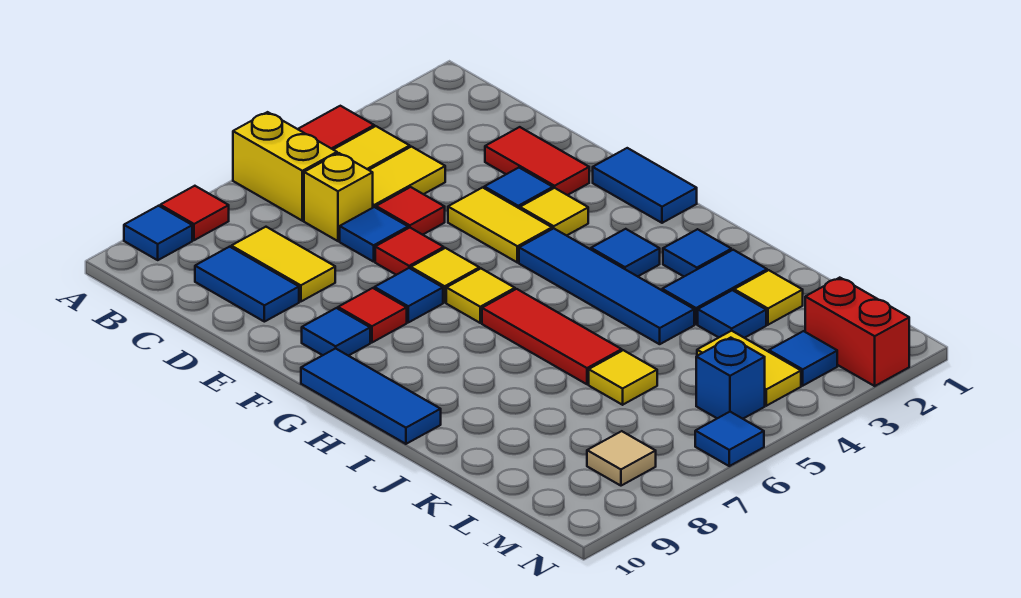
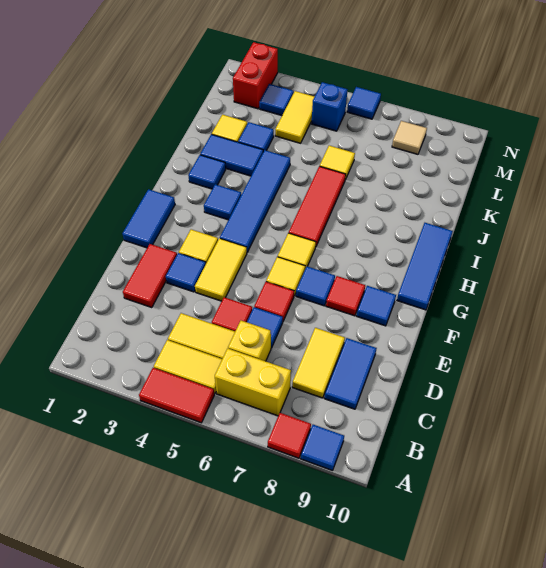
yellow 1x2 brick [233,112,337,221] -> yellow 1x2 brick turned to [215,349,291,416]

